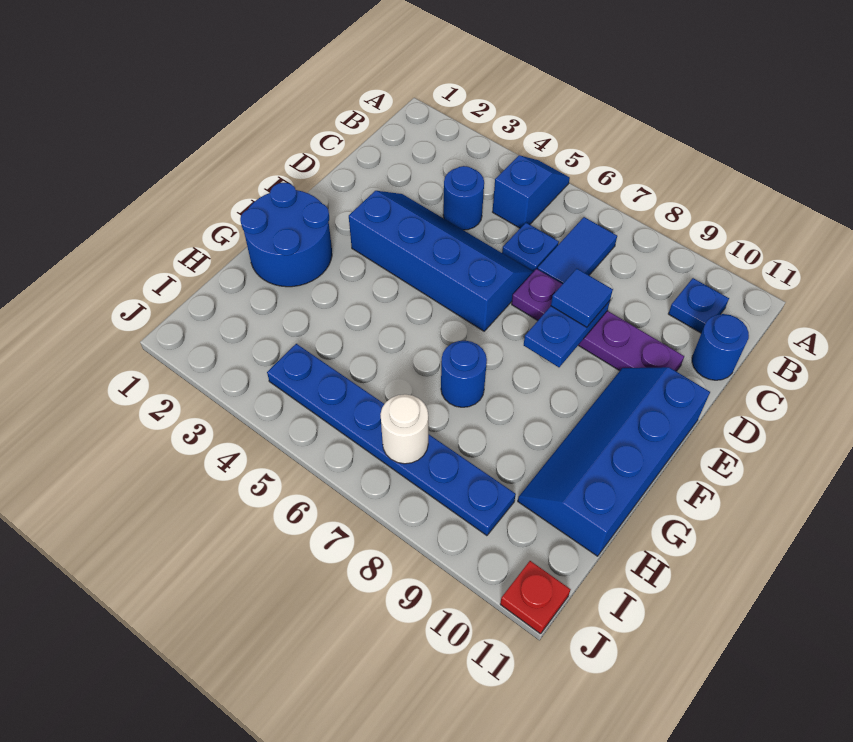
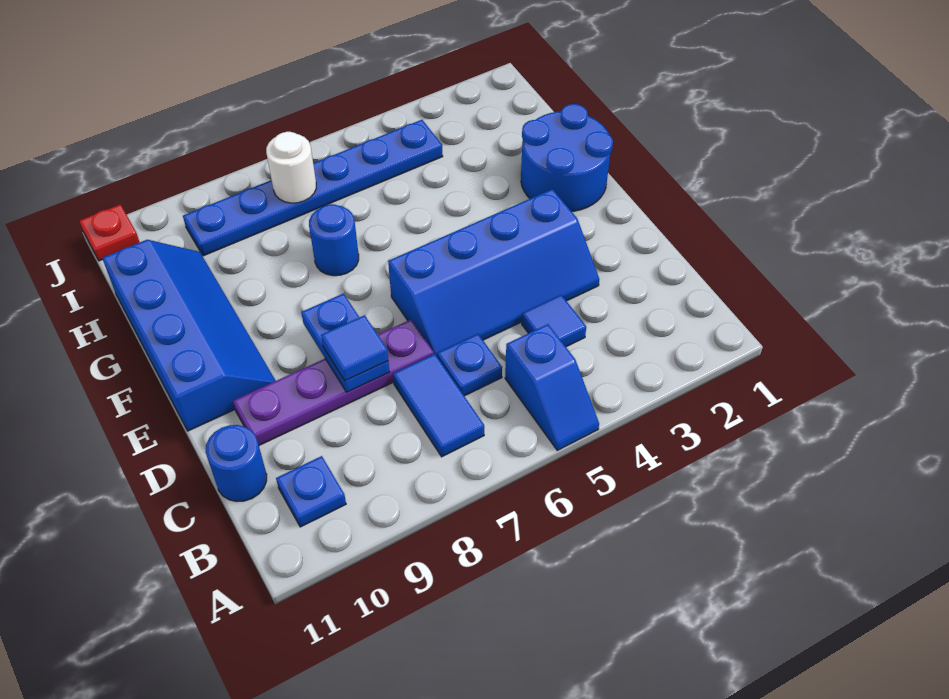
blue 1x1 round brick [443,166,484,230] -> blue 1x1 tile [522,295,586,347]

